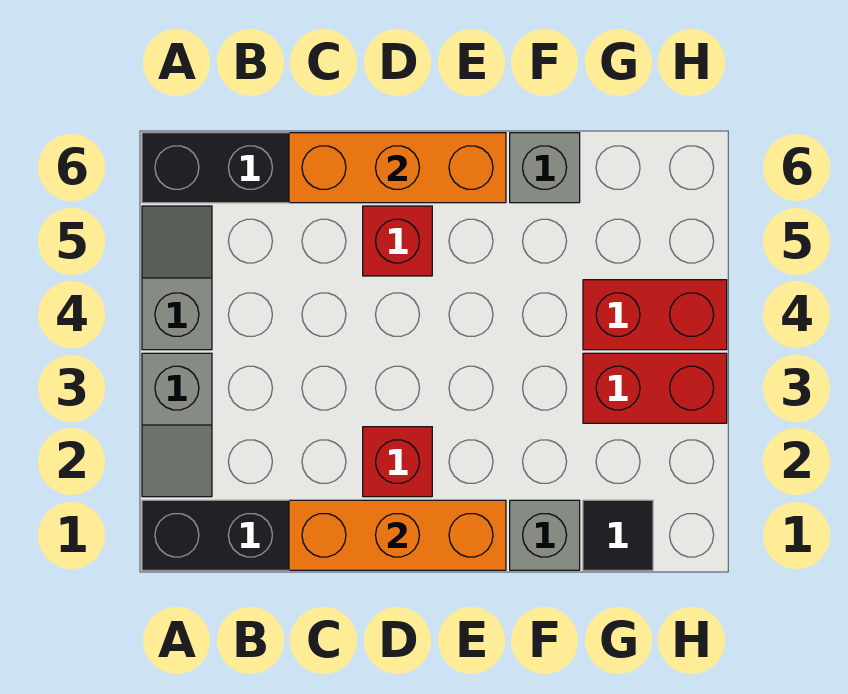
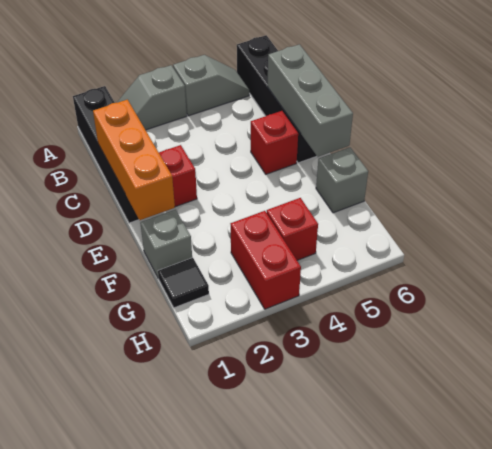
orange 1x3 brick [289,133,506,203] -> grey 1x3 brick [268,44,353,157]
red 1x2 brick [583,280,727,350] -> red 1x1 brick [267,198,318,260]

